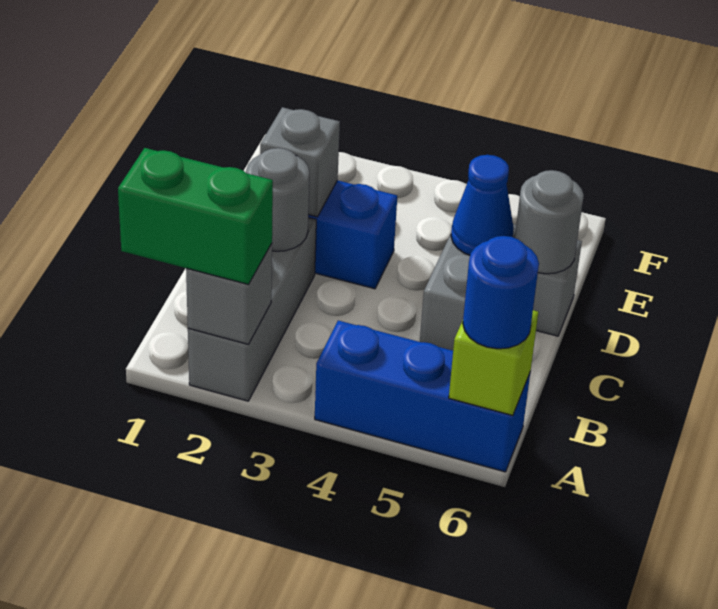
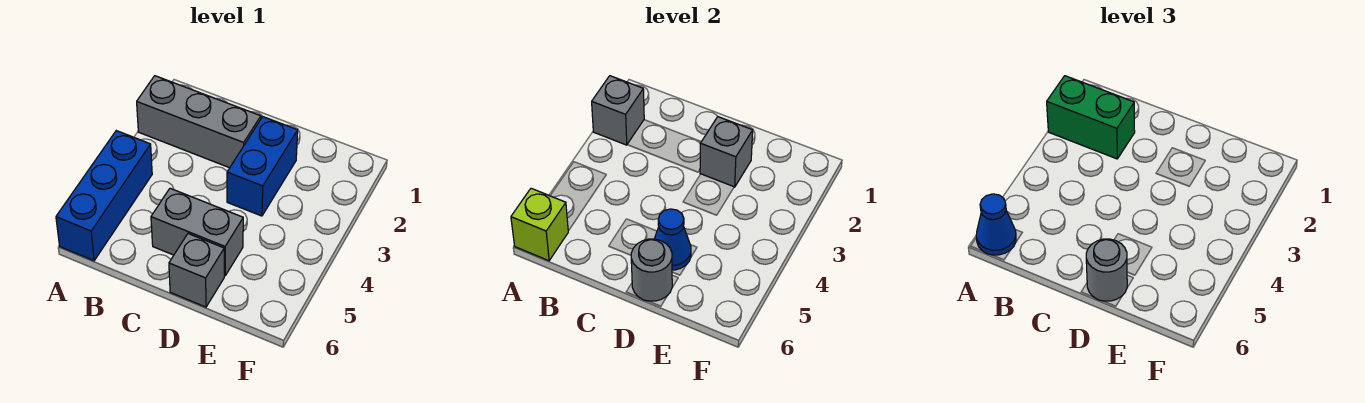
green 1x2 brick [118,148,273,284] -> green 1x2 brick turned to [1047,76,1135,159]
blue 1x1 round brick [463,236,539,349] -> blue 1x1 cone [976,194,1016,255]
grey 1x1 round brick [246,148,309,251] -> grey 1x1 round brick moved to [1086,239,1127,301]

